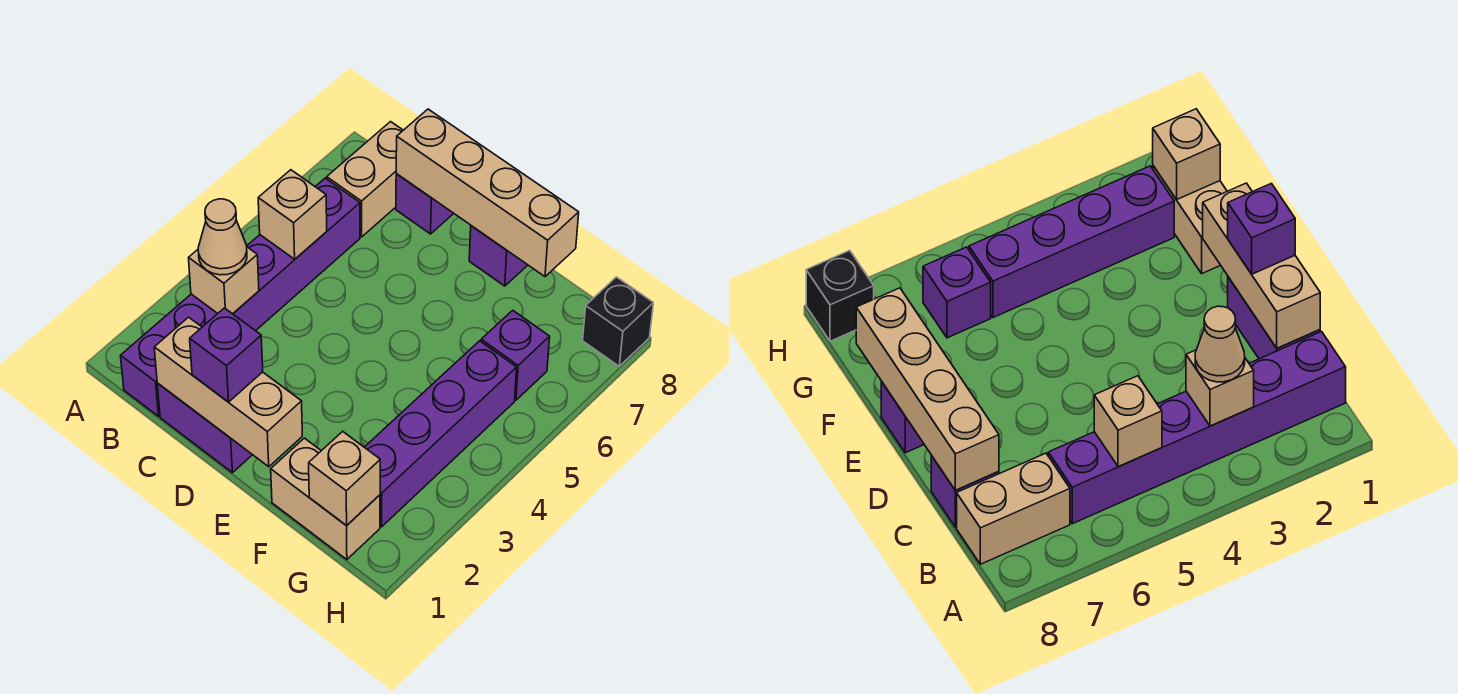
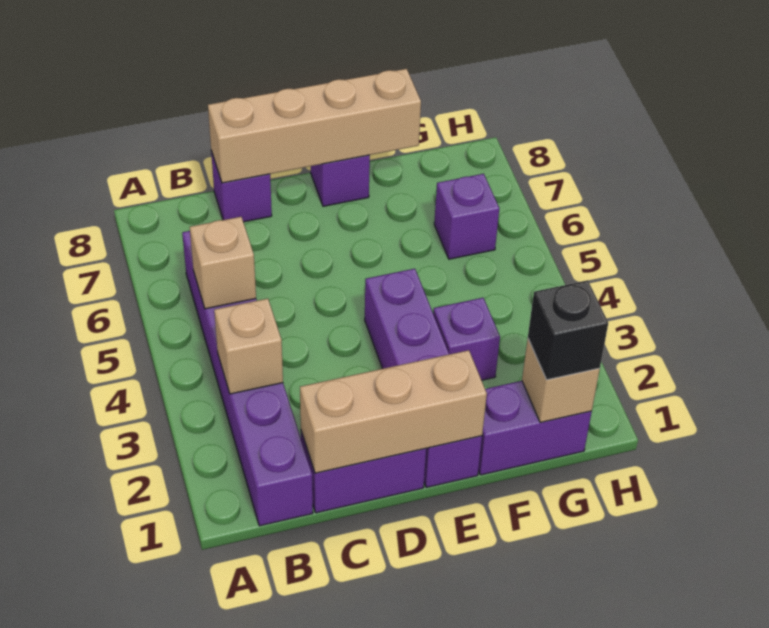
tan 1x1 cone [198,199,247,275] -> none
tan 1x2 brick [327,122,403,237] -> none
purple 1x1 brick [190,308,263,402] -> purple 1x1 brick moved to [433,298,500,380]
tan 1x2 brick [271,438,380,560] -> purple 1x2 brick [478,381,592,475]
purple 1x4 brick [364,341,517,527] -> purple 1x4 brick moved to [365,269,482,488]
black 1x1 brick [583,277,653,366] -> black 1x1 brick moved to [528,280,608,380]

